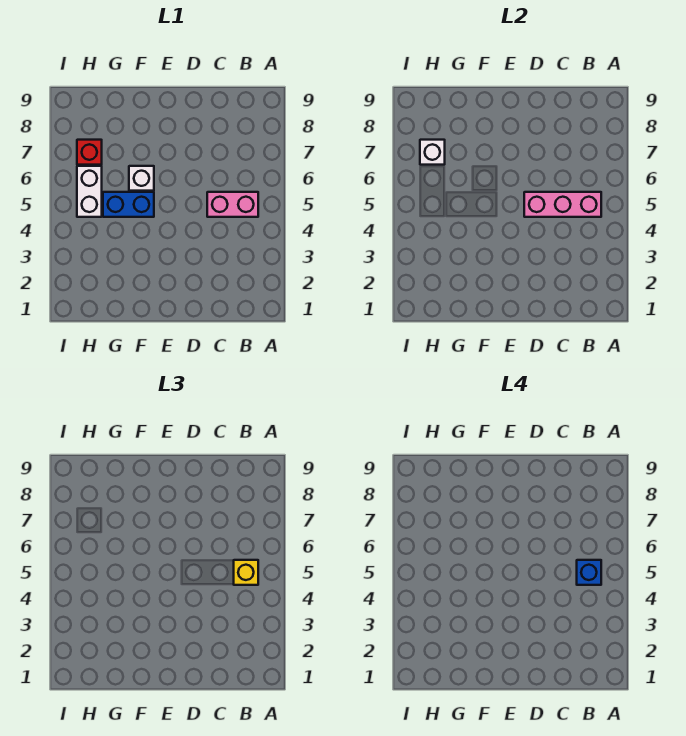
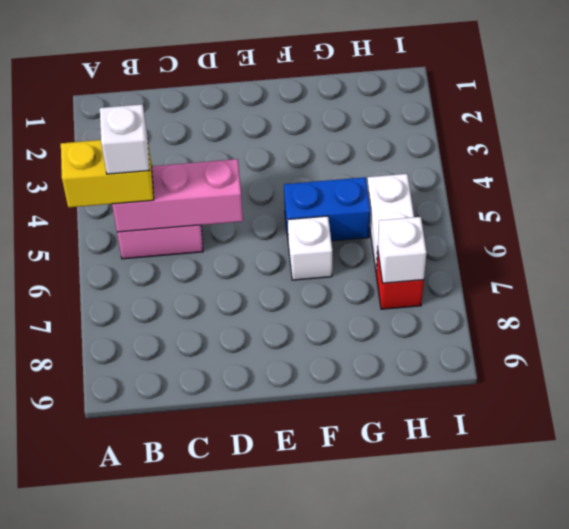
yellow 1x1 brick [234,560,258,585] -> yellow 1x2 brick [61,137,154,208]
blue 1x1 brick [577,560,601,585] -> white 1x1 brick [100,104,150,174]

